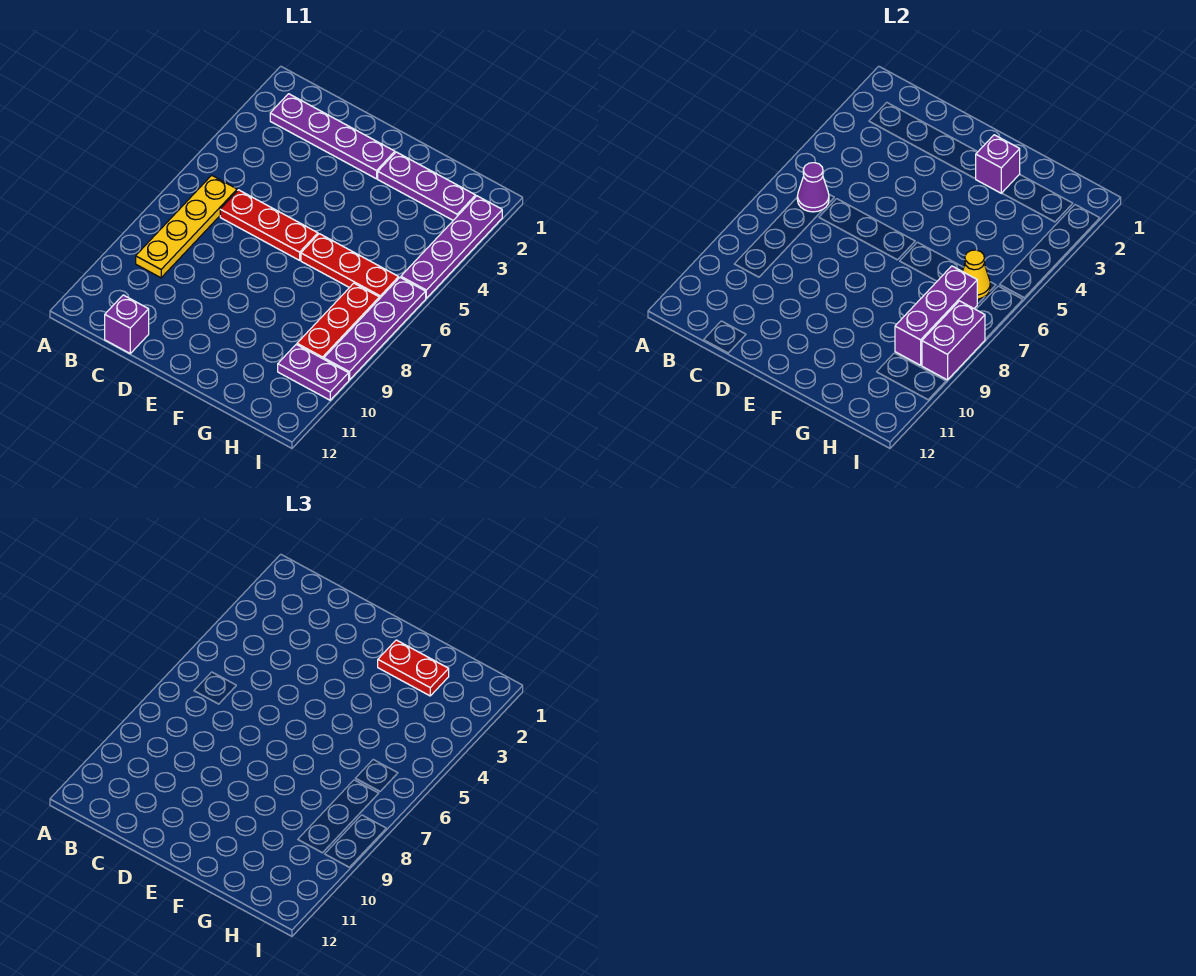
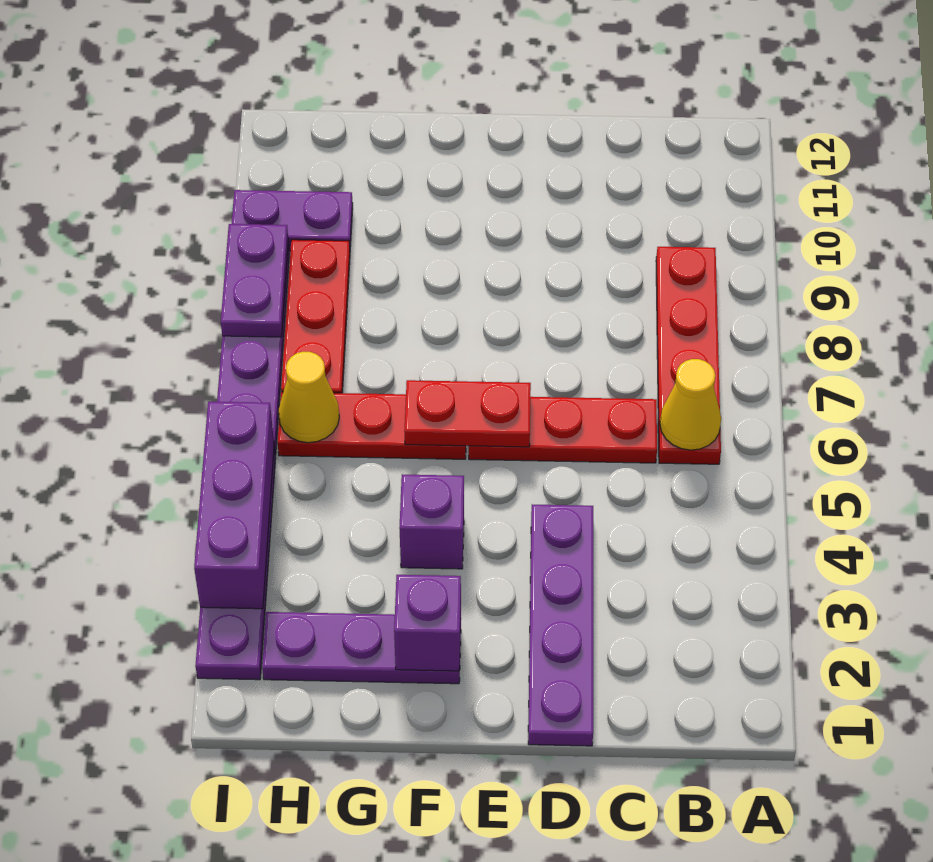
purple 1x4 plate [270,94,395,179] -> purple 1x4 plate turned to [528,505,593,746]
yellow 1x4 plate [136,175,237,278] -> red 1x4 plate [656,247,721,464]
purple 1x1 cone [797,163,829,212] -> yellow 1x1 cone [660,359,721,450]
purple 1x1 brick [105,295,149,353] -> purple 1x1 brick moved to [399,474,464,569]
red 1x2 plate [378,640,449,696] -> red 1x2 plate moved to [404,380,531,447]
purple 1x3 brick [895,266,977,365] -> purple 1x3 brick moved to [194,402,274,609]
purple 1x2 brick [922,301,985,380] -> purple 1x2 plate [221,224,288,337]

